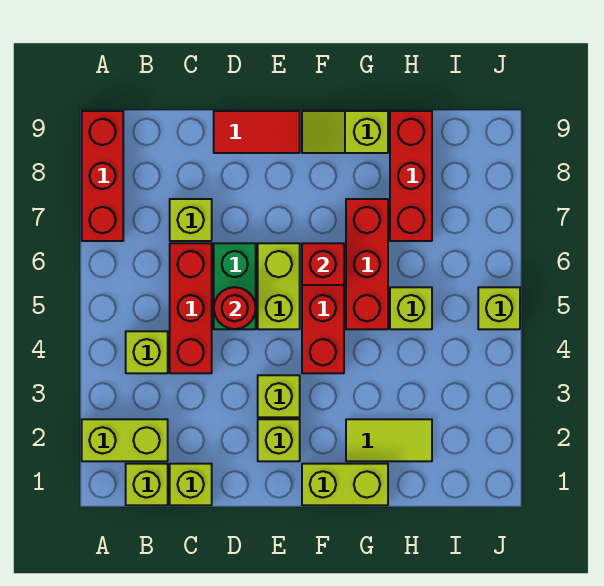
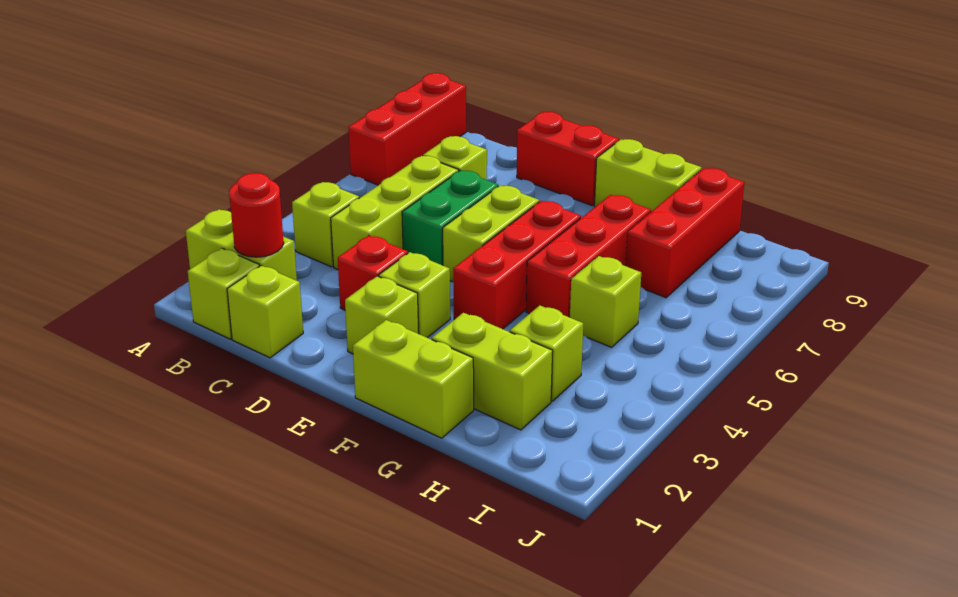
red 1x3 brick [170,243,212,373] -> lime 1x3 brick [331,156,459,269]
red 1x1 round brick [214,287,256,329] -> red 1x1 round brick moved to [229,173,284,257]
red 1x2 tile [214,111,300,153] -> red 1x2 brick [517,112,619,205]
red 1x1 brick [302,243,344,285] -> red 1x1 brick moved to [338,236,408,310]
lime 1x2 slope [302,111,388,153] -> lime 1x2 brick [594,139,702,212]
lime 1x2 tile [346,419,432,461] -> lime 1x2 brick [432,313,553,430]
lime 1x1 brick [478,287,520,329] -> lime 1x1 brick moved to [510,305,583,401]

